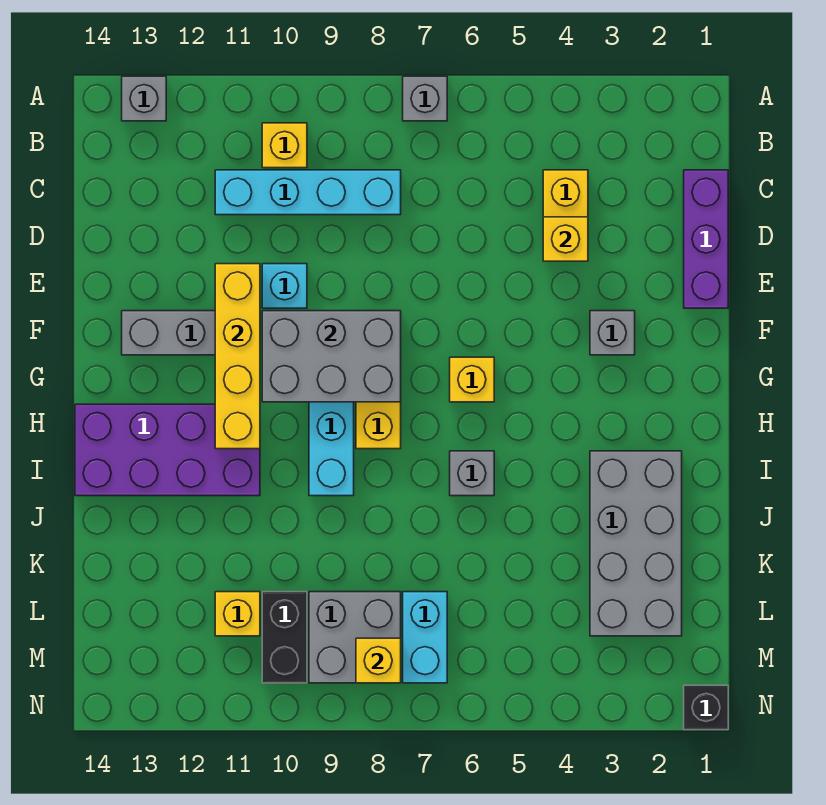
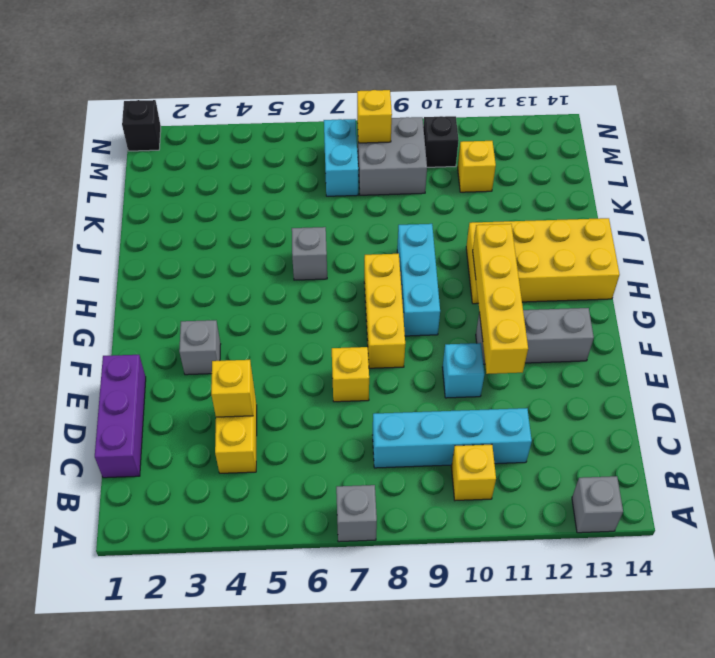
grey 2x3 brick [262,311,401,402] -> none
yellow 1x1 brick [450,357,494,402] -> yellow 1x1 brick moved to [332,347,369,402]
purple 2x4 brick [75,404,260,496] -> yellow 2x4 brick [466,218,620,304]
grey 2x4 brick [590,451,682,636] -> none
black 1x2 brick [262,592,307,683] -> black 1x1 brick [423,116,459,167]

